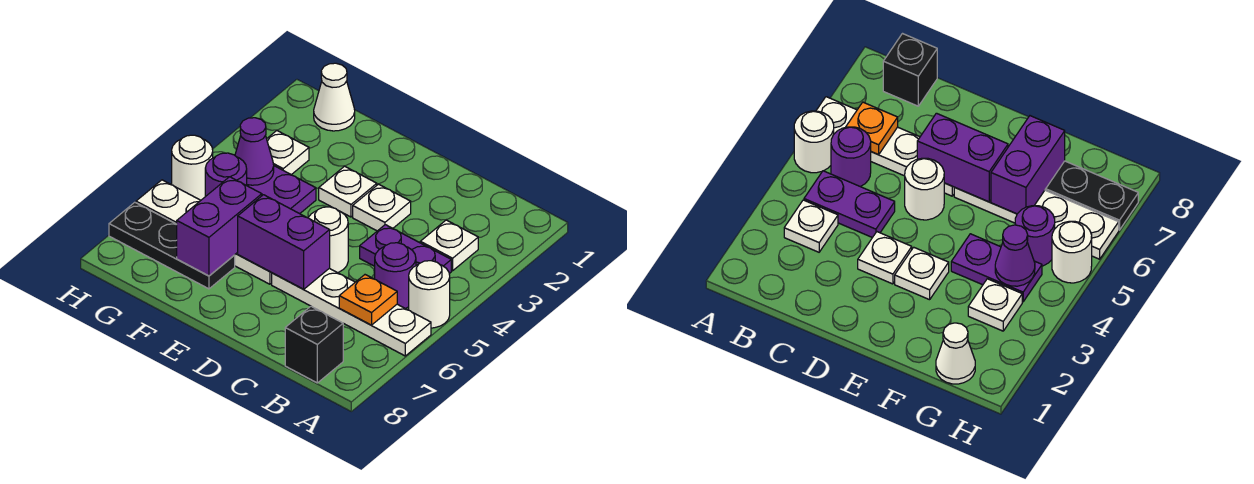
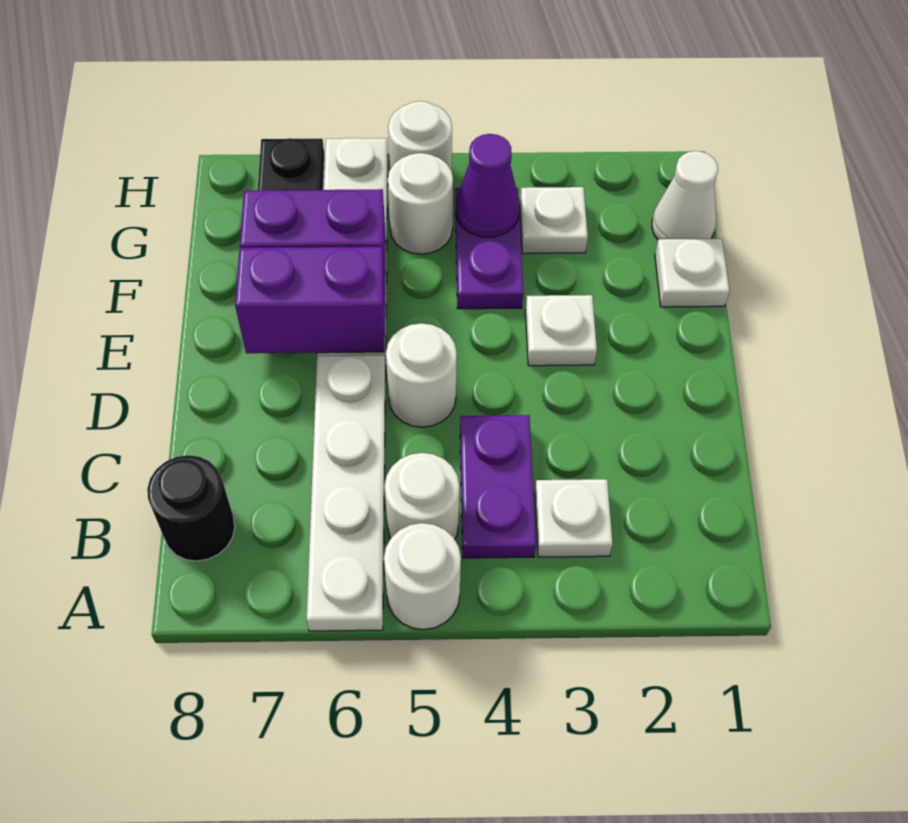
purple 1x1 round brick [375,243,416,308] -> white 1x1 round brick [384,453,459,539]
orange 1x1 plate [339,275,397,325] -> none
black 1x1 brick [285,306,343,383] -> black 1x1 round brick [147,455,235,561]
white 1x1 plate [353,184,411,231] -> white 1x1 plate moved to [655,239,730,307]
purple 1x2 brick [238,195,330,289] -> purple 1x2 brick turned to [235,247,385,353]
purple 1x1 round brick [205,153,247,197] -> white 1x1 round brick [388,153,453,254]

